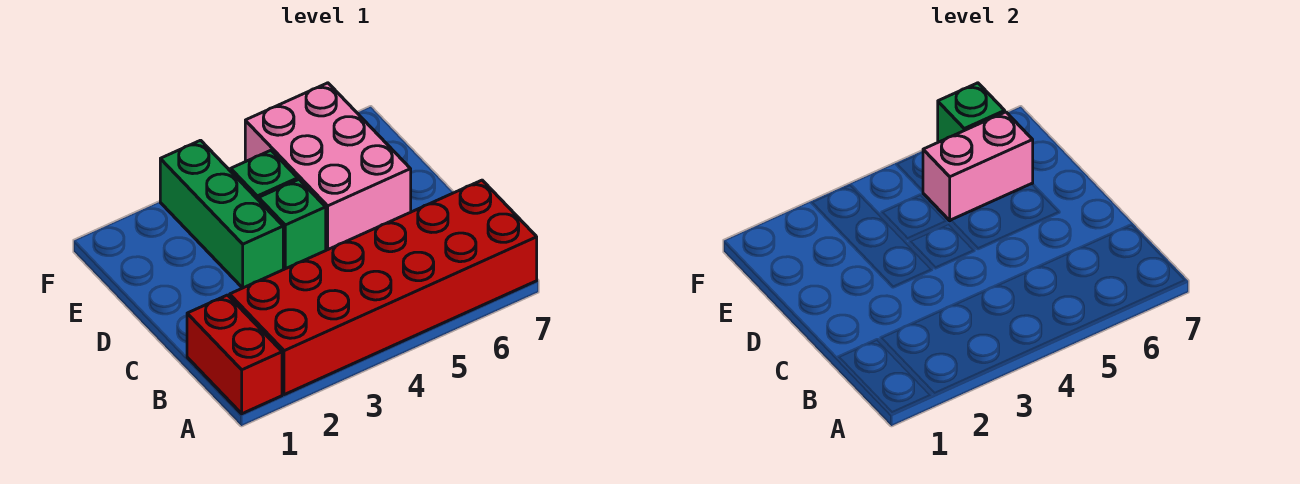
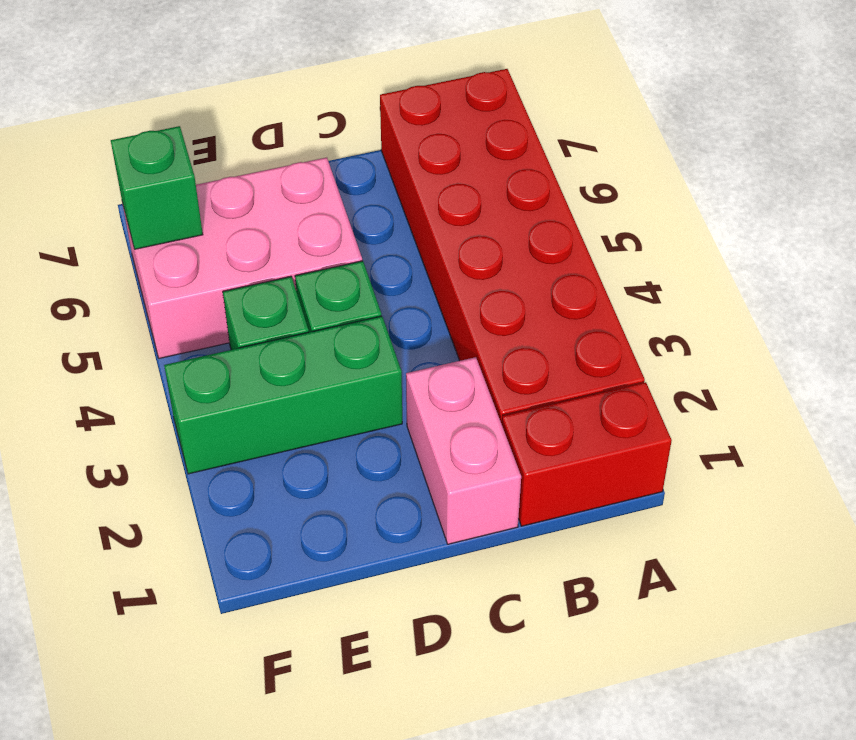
pink 1x2 brick [923,112,1033,221] -> pink 1x2 brick moved to [406,357,521,544]

